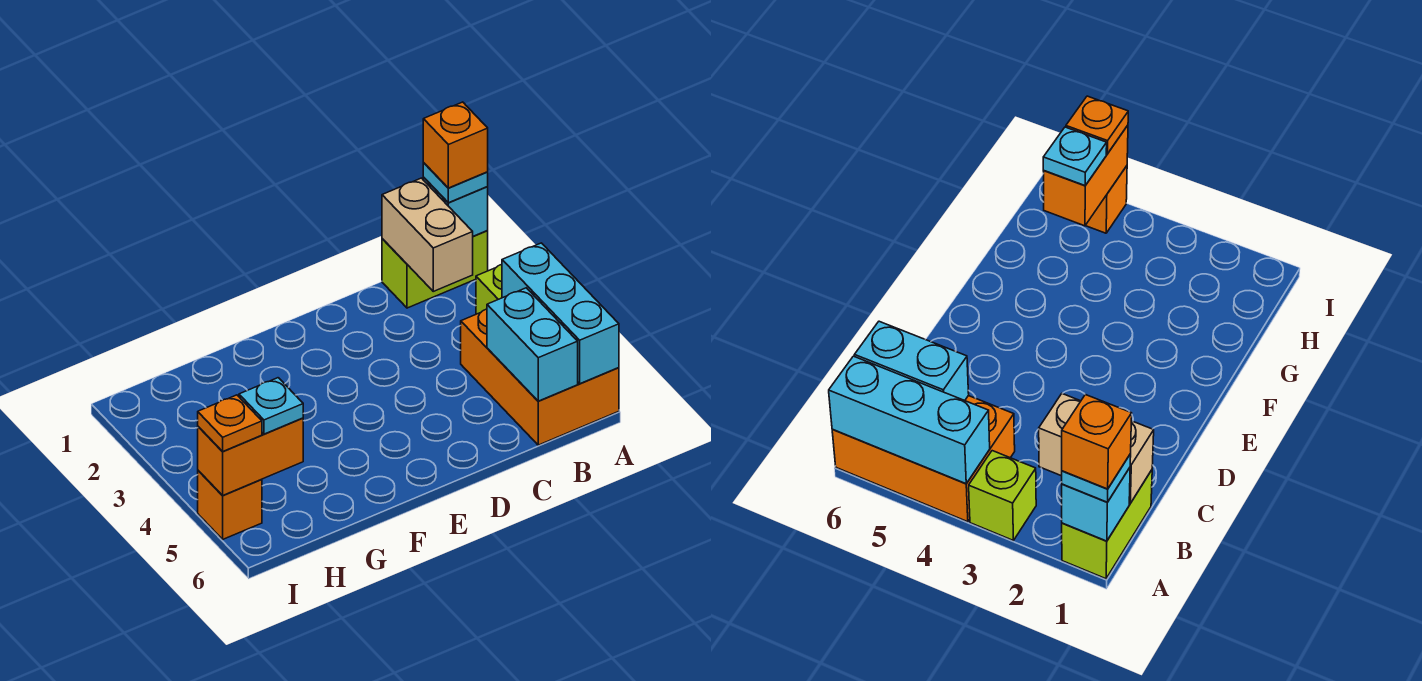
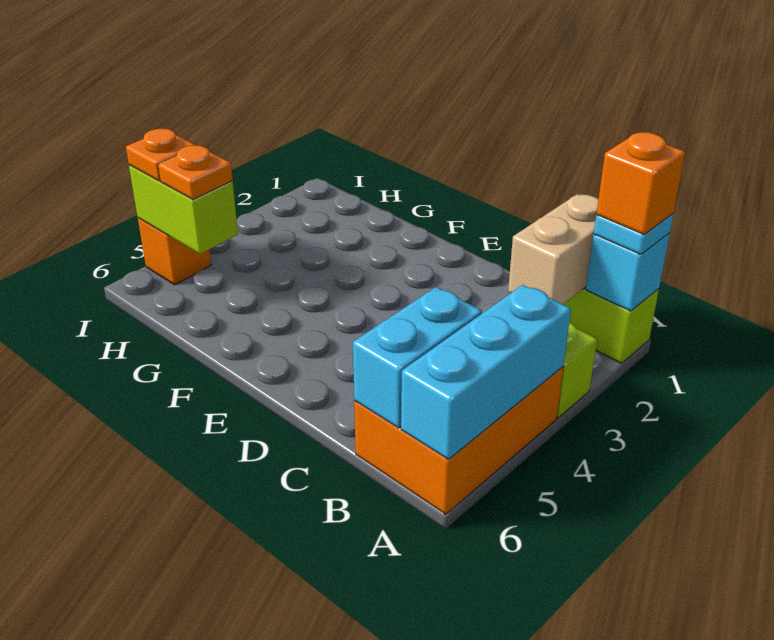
orange 1x2 brick [198,418,303,496] -> lime 1x2 brick [129,165,238,254]
cyan 1x1 plate [239,378,303,434] -> orange 1x1 plate [158,145,233,200]

